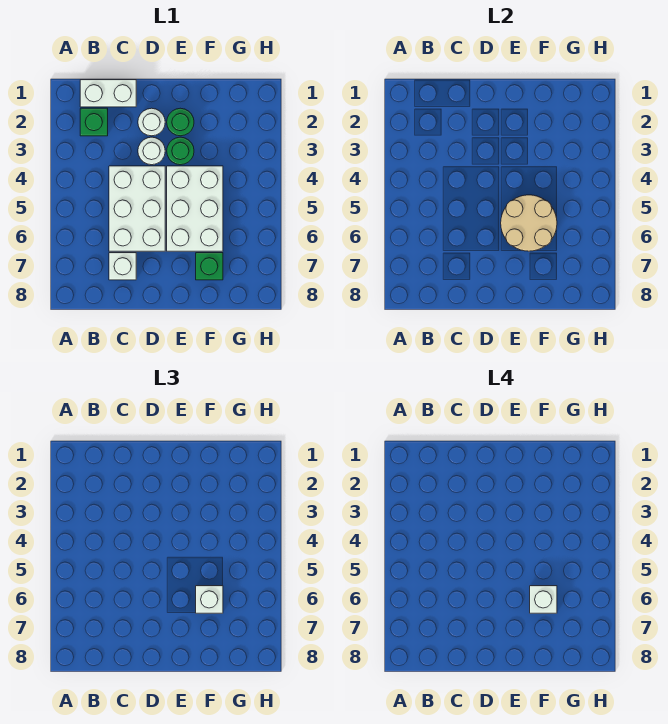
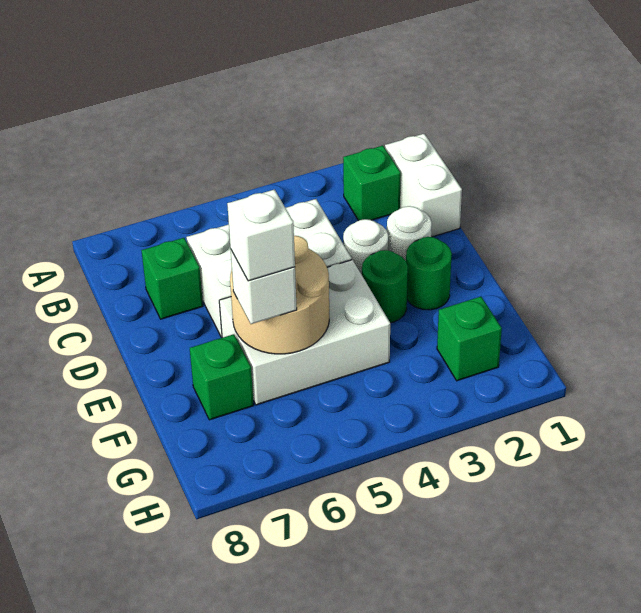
white 1x1 brick [109,253,136,280] -> green 1x1 brick [141,238,203,319]
none -> green 1x1 brick [437,297,502,381]

